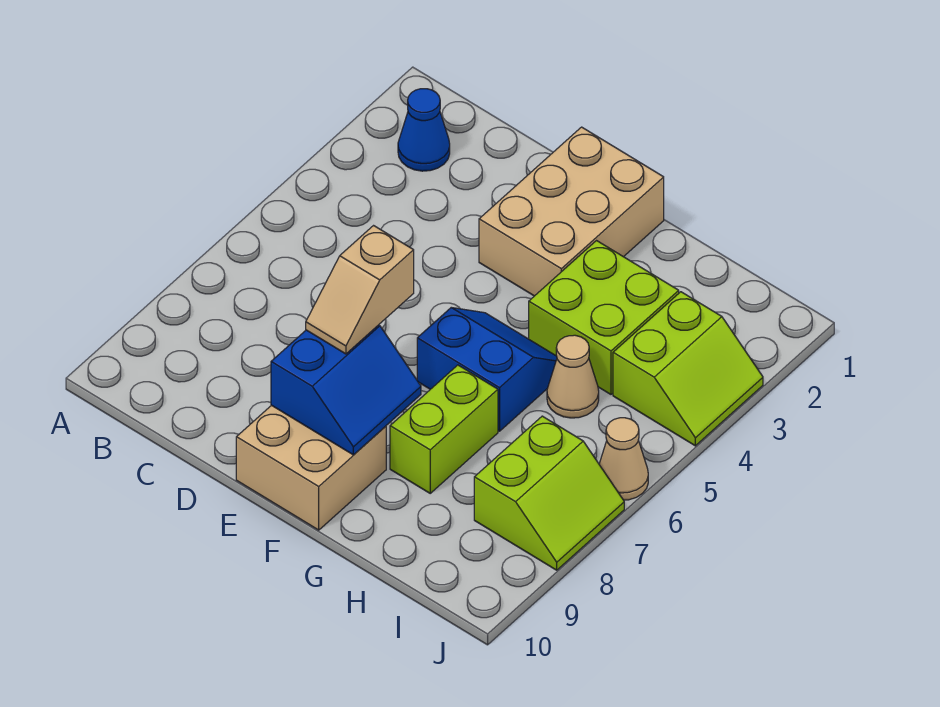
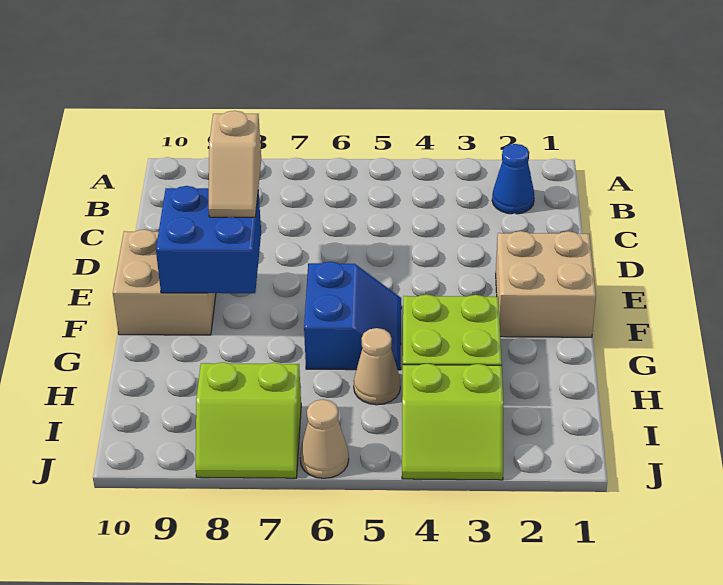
tan 2x3 brick [479,127,664,296] -> tan 2x2 brick [496,231,596,337]
tan 1x2 slope [306,226,414,354] -> tan 1x2 slope turned to [209,111,261,217]
blue 2x2 slope [271,325,421,455] -> blue 2x2 brick [156,186,261,293]
lime 1x2 brick [390,365,498,493] -> none

